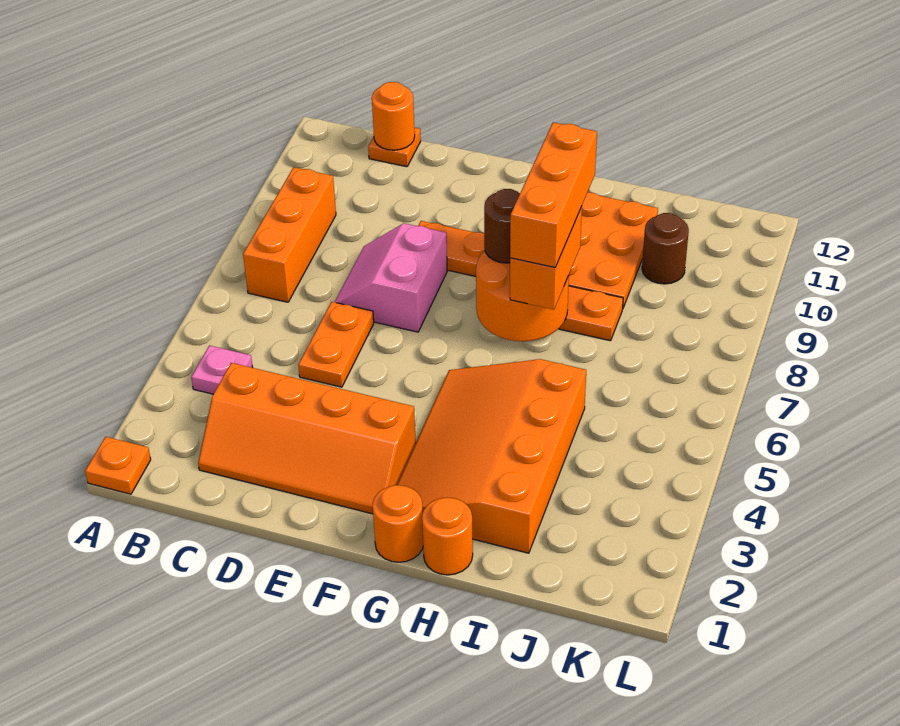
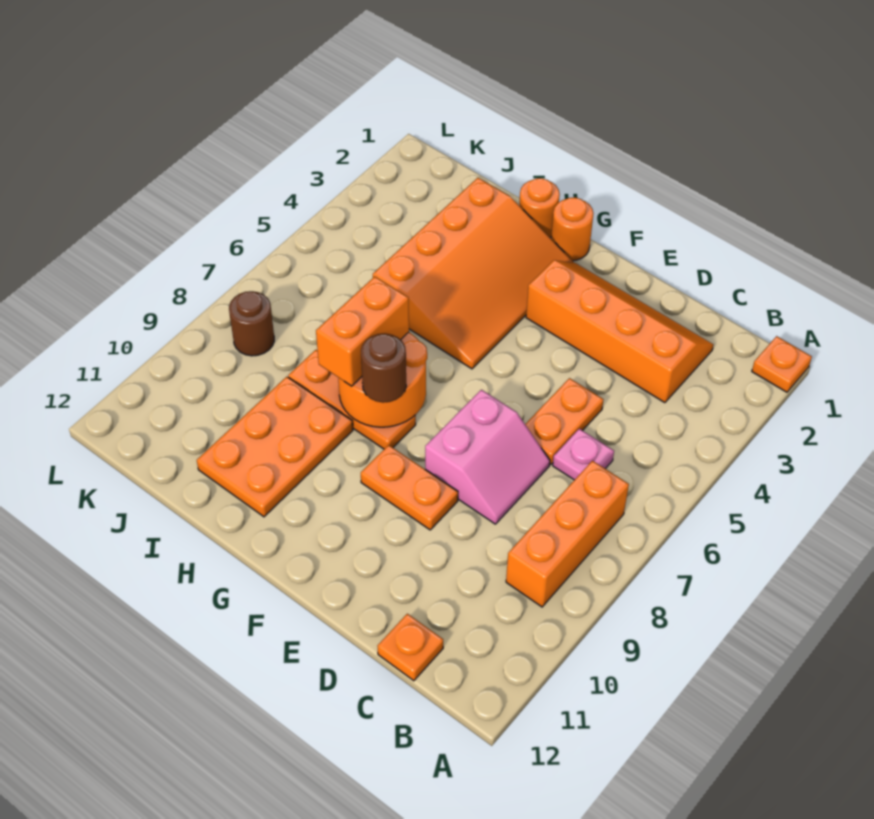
pink 1x1 plate [191,345,253,394] -> pink 1x1 plate moved to [553,429,614,480]
orange 1x1 round brick [372,82,415,150] -> none
orange 1x3 brick [510,122,597,267] -> none
brown 1x1 round brick [642,213,689,284] -> brown 1x1 round brick moved to [229,291,274,356]

